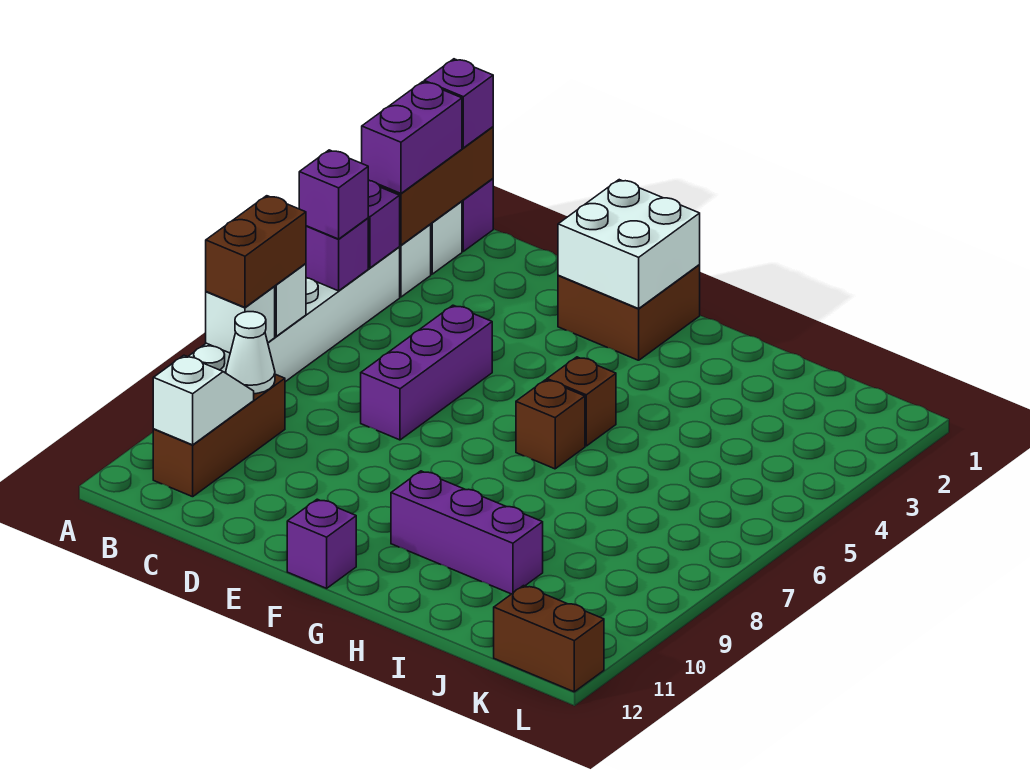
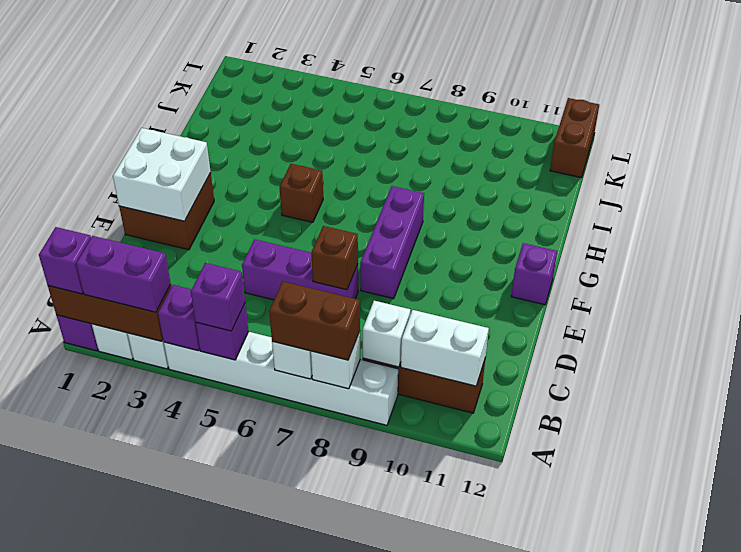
white 1x1 cone [226,312,275,394] -> white 1x1 brick [363,301,410,367]
white 1x2 slope [153,355,254,445] -> white 1x2 brick [401,310,489,386]
brown 1x1 brick [516,380,585,469] -> brown 1x1 brick moved to [311,226,358,290]
purple 1x3 brick [391,471,543,594] -> purple 1x3 brick moved to [360,186,424,299]

